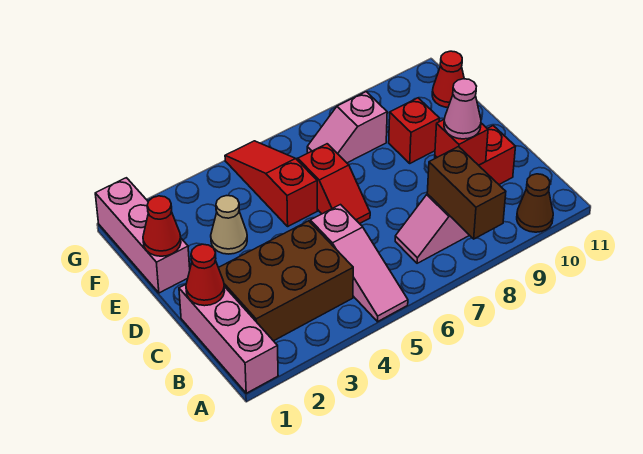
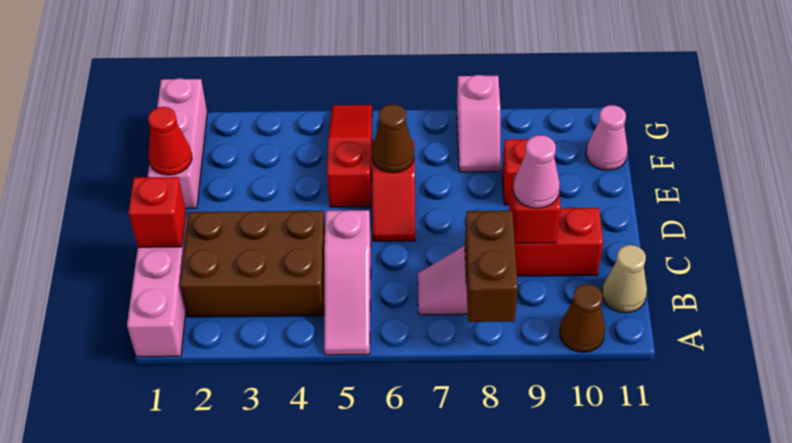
red 1x1 cone [186,244,225,306] -> red 1x1 brick [128,177,186,247]
tan 1x1 cone [211,196,247,254] -> tan 1x1 cone moved to [602,245,647,313]
none -> brown 1x1 cone [372,104,414,173]
pink 1x2 slope [307,92,387,163] -> pink 1x2 slope turned to [457,75,501,172]
red 1x1 cone [432,51,464,107] -> pink 1x1 cone [586,105,628,170]

